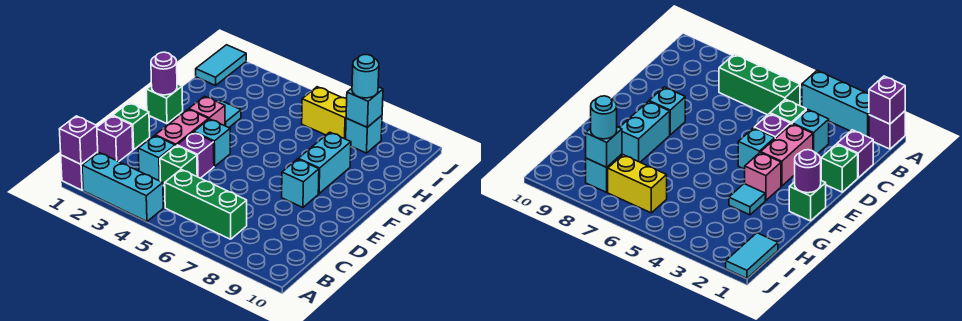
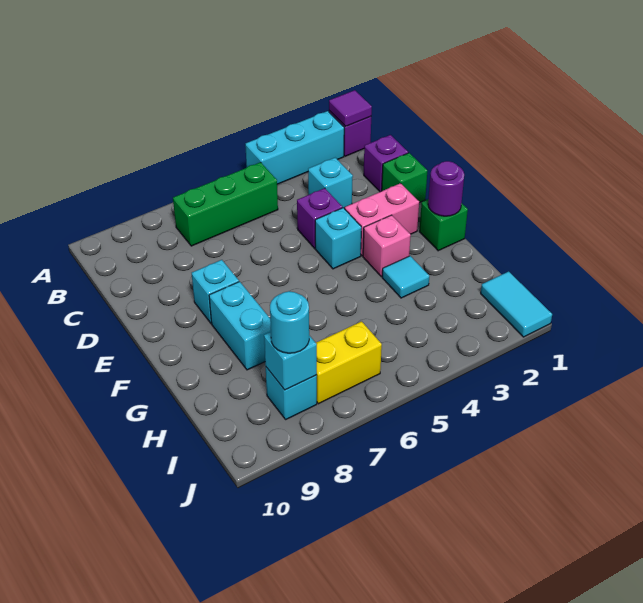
purple 1x1 brick [60,116,98,164] -> purple 1x1 tile [329,90,372,126]
green 1x1 brick [160,146,197,186] -> none
pink 1x2 brick [155,109,209,146] -> pink 1x2 brick turned to [345,183,419,256]

